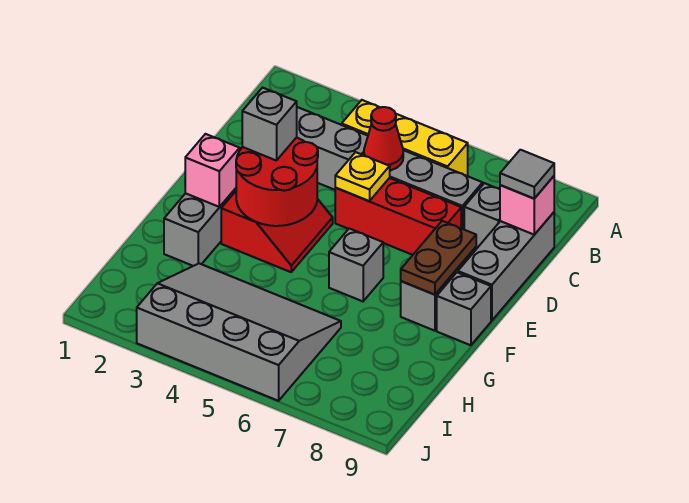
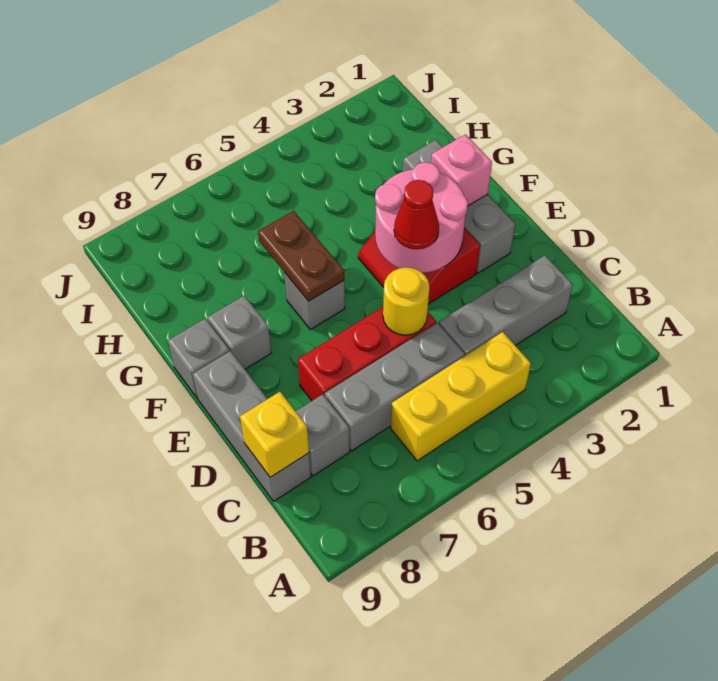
red 1x1 cone [364,107,403,170] -> red 1x1 cone moved to [394,180,439,250]
pink 1x1 brick [500,176,554,235] -> yellow 1x1 brick [240,392,309,477]
grey 1x1 tile [500,150,554,199] -> none
yellow 1x1 plate [335,152,390,201] -> yellow 1x1 round brick [383,267,430,335]
red 2x2 round brick [236,137,318,226] -> pink 2x2 round brick [375,162,468,273]
grey 1x1 brick [242,88,297,161] -> none
brown 1x2 plate [401,221,476,295] -> brown 1x2 plate moved to [258,211,344,301]
grey 3x4 slope [137,263,341,401] -> none

